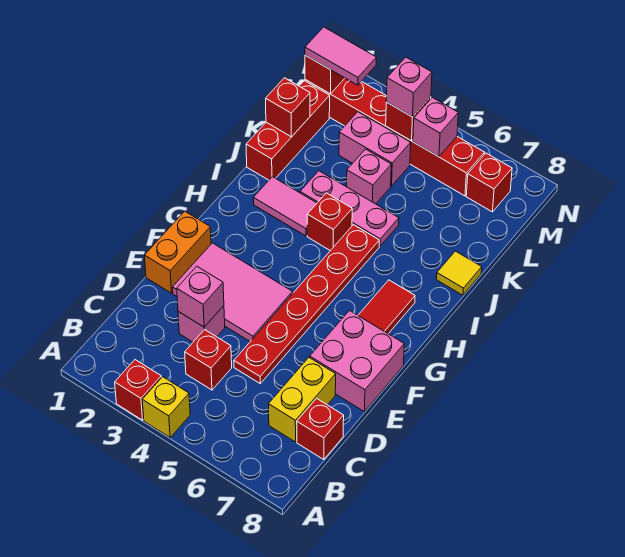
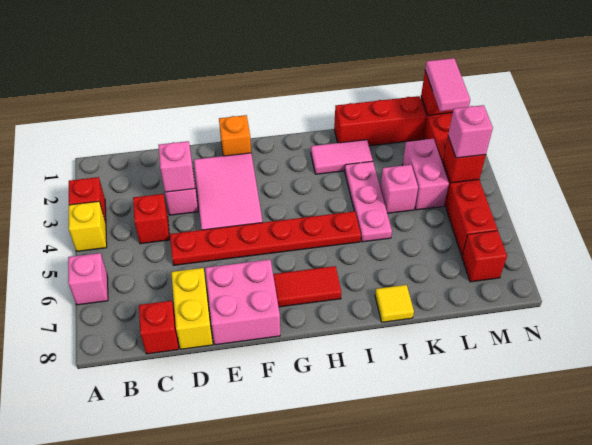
yellow 1x2 brick [269,358,336,442] -> yellow 1x2 brick turned to [171,268,213,349]
orange 1x2 brick [144,211,211,293] -> orange 1x1 brick [219,115,251,156]
pink 1x2 tile [253,177,317,236] -> pink 1x2 tile turned to [311,140,373,174]
red 1x1 brick [307,193,352,251] -> none
red 1x1 brick [266,78,310,137] -> none
pink 1x1 brick [413,97,458,157] -> pink 1x1 brick moved to [68,253,108,305]

